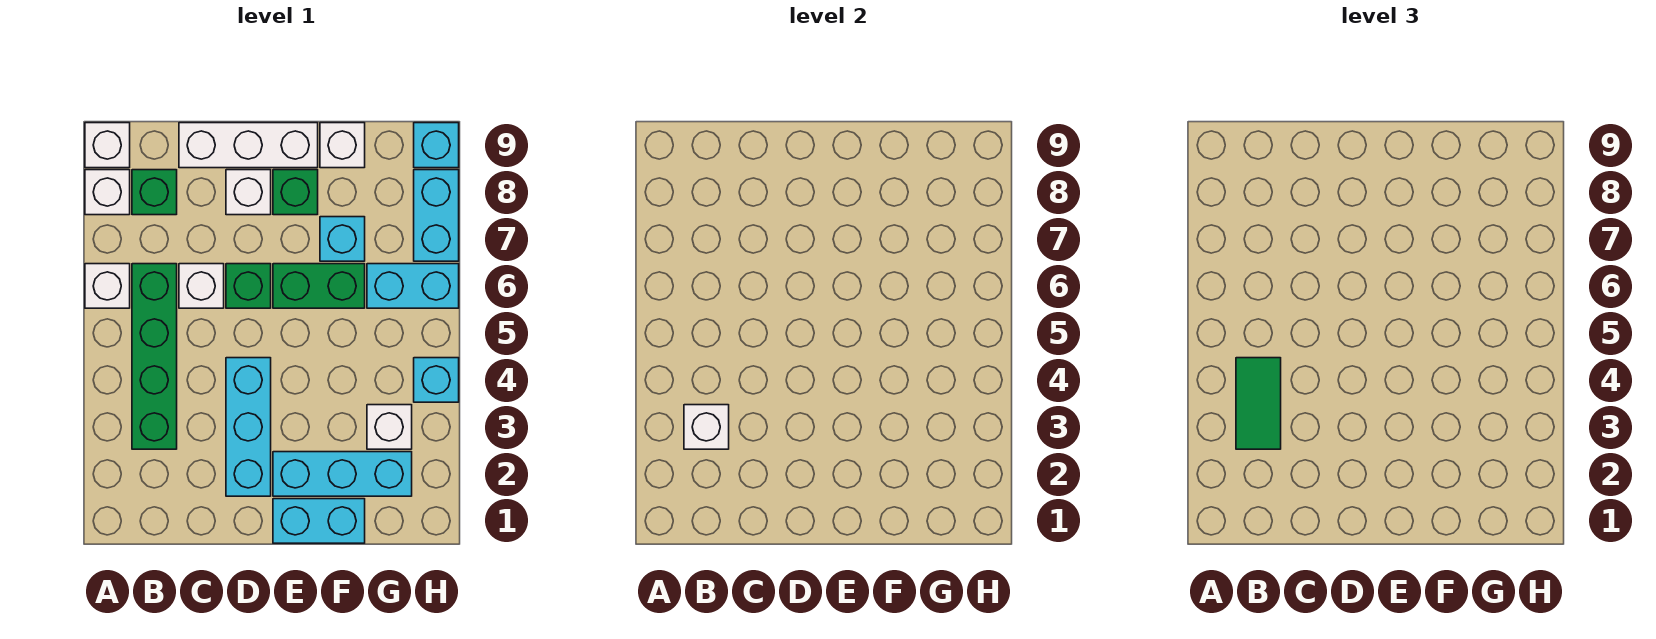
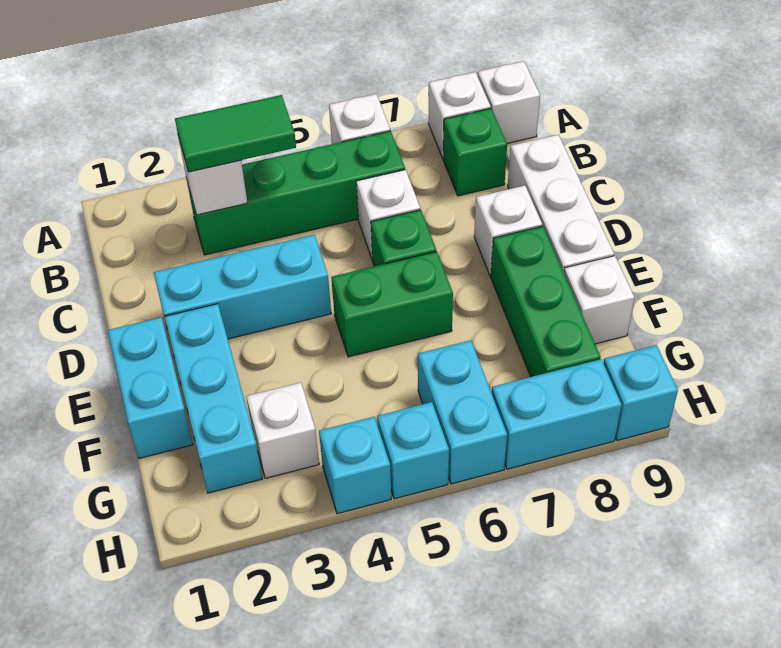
green 1x2 brick [273,264,365,308] -> green 1x2 brick turned to [331,252,453,357]
green 1x1 brick [273,170,318,215] -> green 1x3 brick [491,226,601,377]
cyan 1x1 brick [320,217,365,261] -> cyan 1x1 brick moved to [377,402,449,499]

